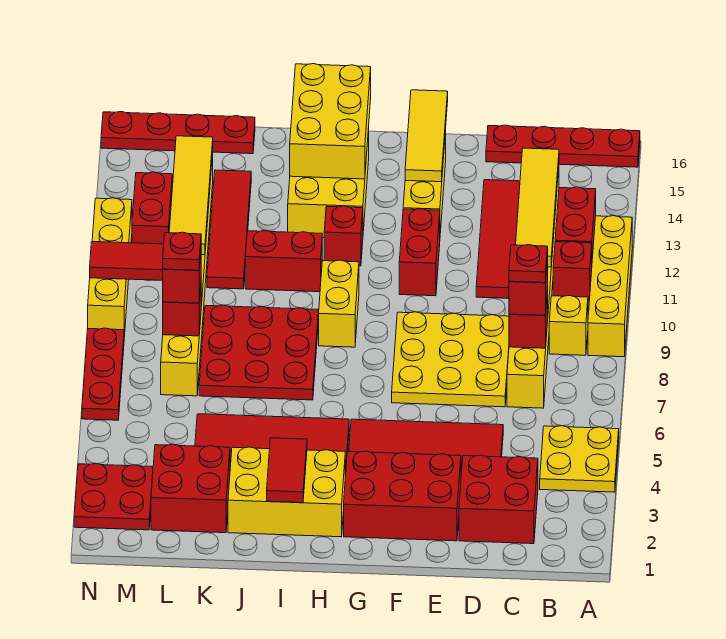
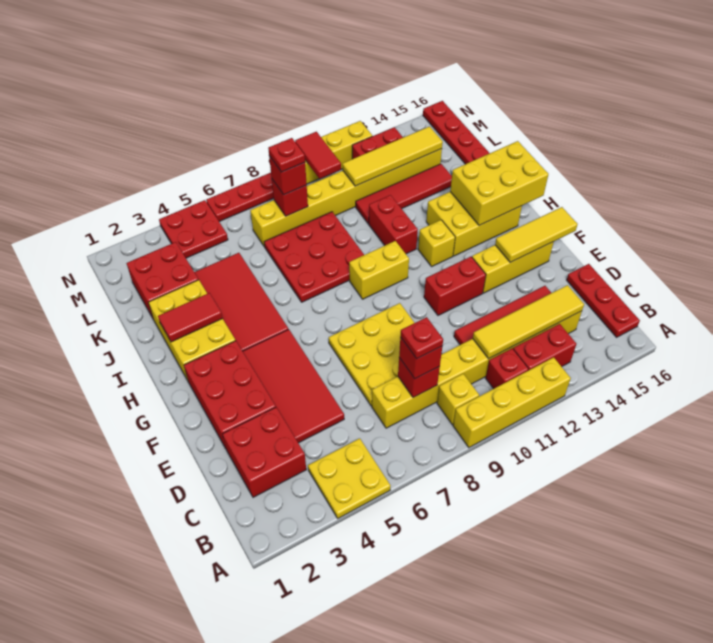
red 1x4 plate [486,125,640,167] -> red 1x3 plate [567,264,640,337]
red 1x1 brick [324,206,363,266] -> yellow 1x1 brick [418,220,455,266]
red 2x2 plate [74,464,153,530] -> red 2x2 plate moved to [159,200,228,258]

